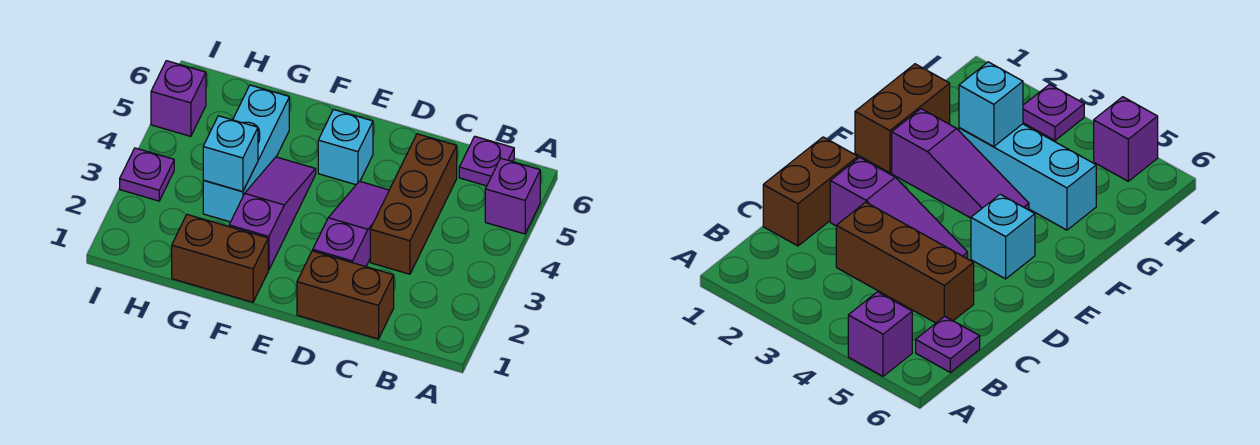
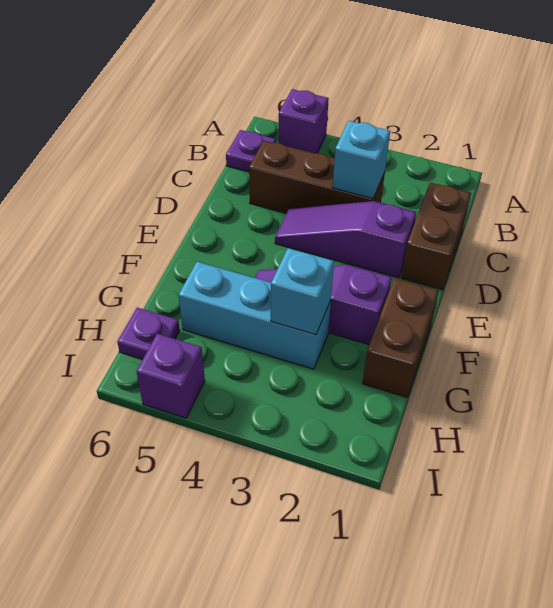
cyan 1x1 brick [318,109,373,185] -> cyan 1x1 brick moved to [332,121,390,198]
purple 1x1 plate [120,148,174,201] -> purple 1x1 plate moved to [117,307,180,359]

